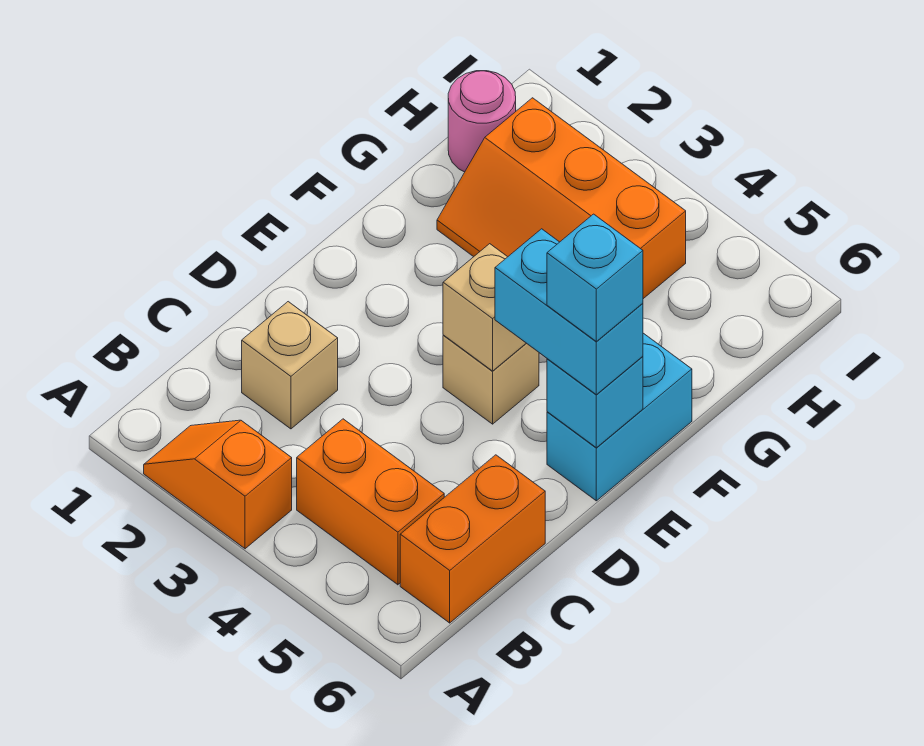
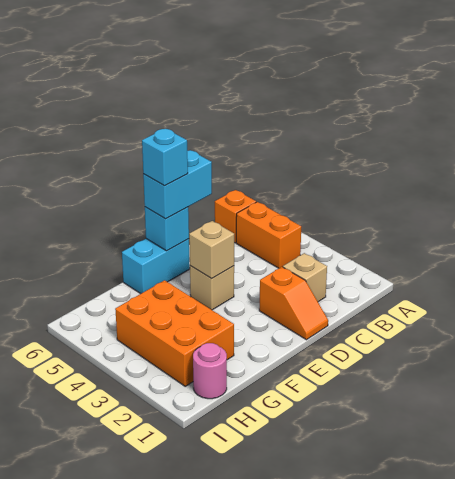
orange 1x2 slope [144,420,292,549] -> orange 1x2 slope moved to [259,267,328,340]
orange 1x2 brick [400,455,545,623] -> orange 1x1 brick [215,190,256,243]
cyan 1x2 brick [495,229,643,395] -> cyan 1x2 brick turned to [143,150,212,219]
orange 2x3 slope [437,98,686,299] -> orange 2x3 brick [115,280,234,386]

